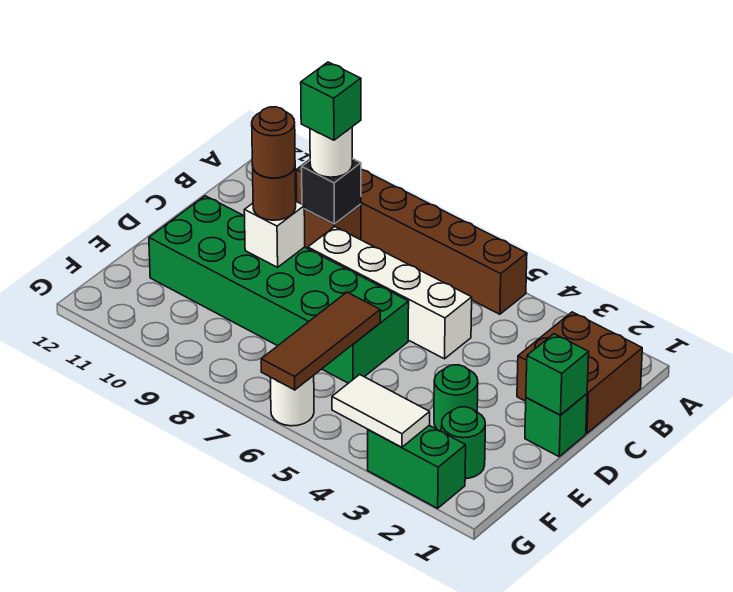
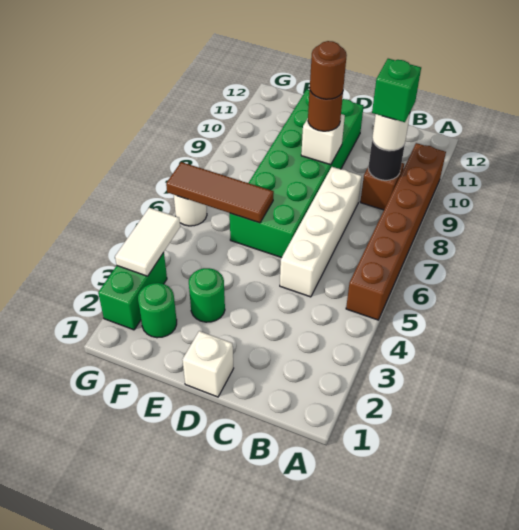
brown 2x2 brick [517,312,642,433] -> none
black 1x1 brick [302,159,361,224] -> black 1x1 round brick [368,139,405,180]
green 1x1 brick [525,394,587,456] -> white 1x1 brick [182,331,234,397]
green 1x1 brick [526,334,589,415] -> none

